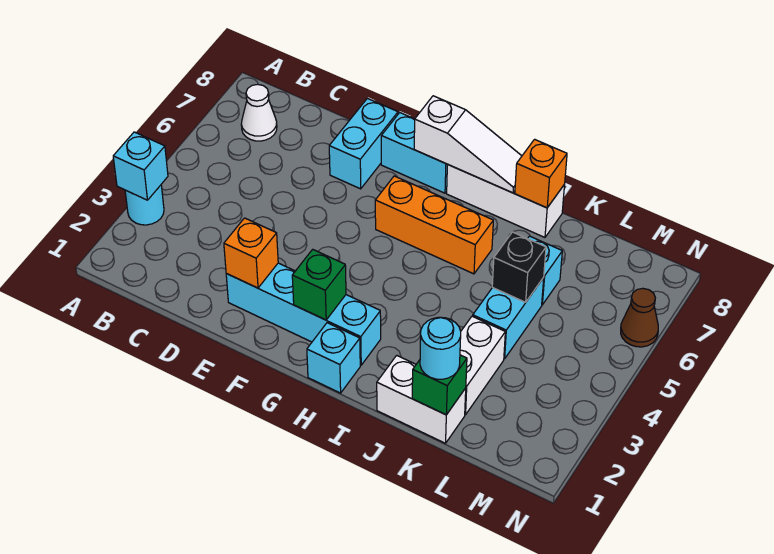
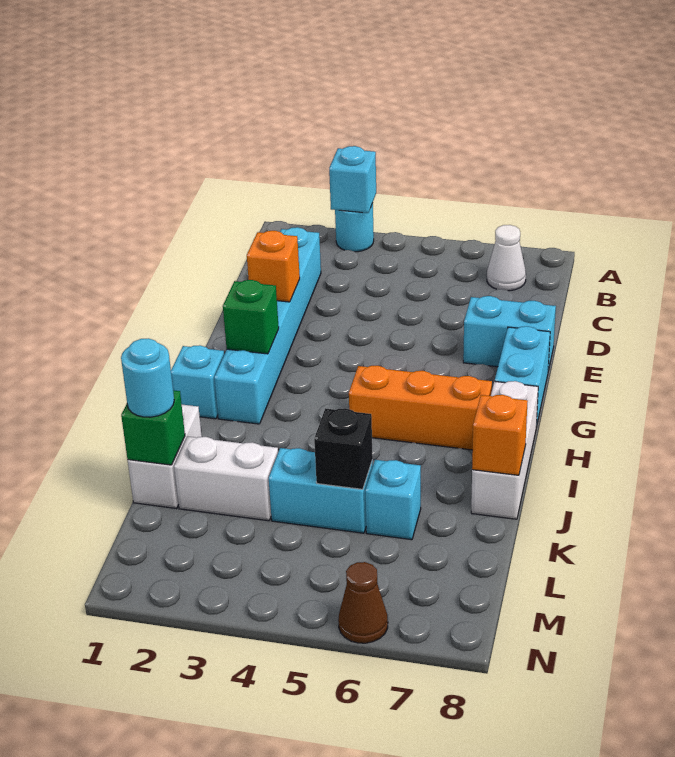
cyan 1x4 brick [226,263,381,365] -> cyan 1x6 brick [214,227,321,424]
orange 1x3 brick [375,176,493,274] -> orange 1x3 brick turned to [349,366,492,450]
white 1x3 slope [414,96,522,193] -> none

